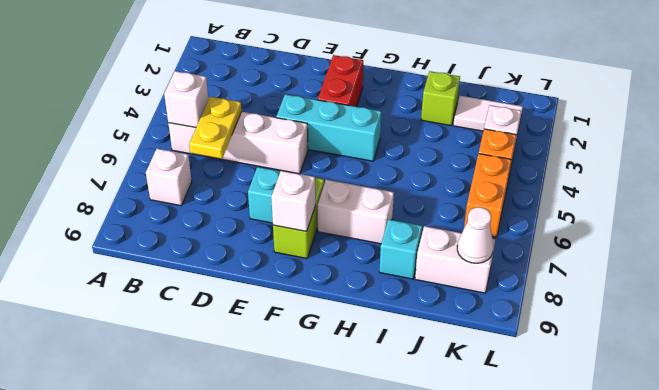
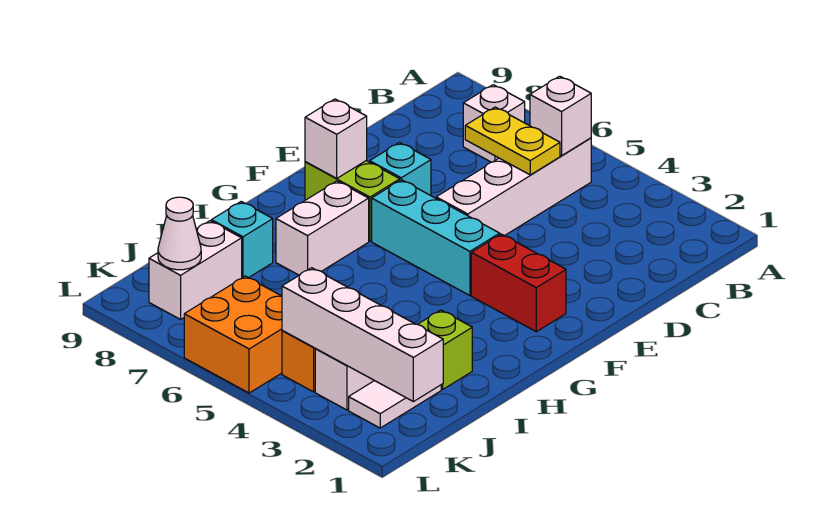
cyan 1x3 brick [276,94,382,161] -> cyan 1x3 brick turned to [372,180,500,295]
none -> white 1x4 brick [282,268,443,402]
orange 1x2 brick [464,154,511,237] -> orange 2x2 brick [184,276,282,393]

